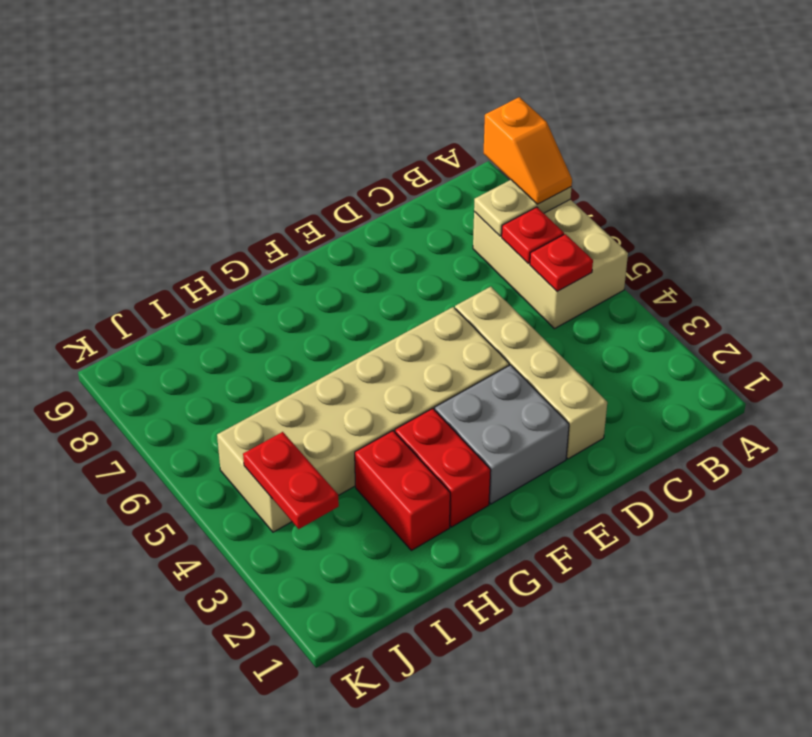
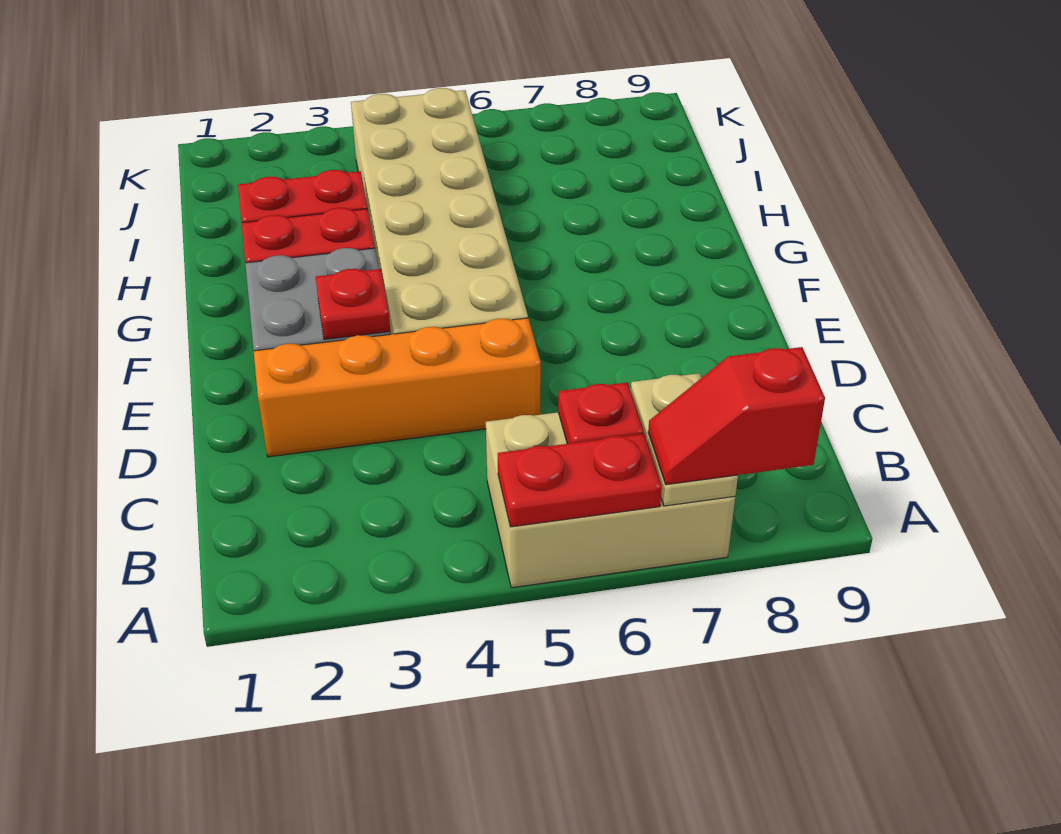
orange 1x2 slope [483,97,572,204] -> red 1x2 slope [648,347,825,485]
red 1x1 plate [530,234,593,292] -> red 1x1 plate moved to [316,269,390,339]
tan 1x4 brick [455,287,607,459] -> orange 1x4 brick [254,318,541,457]
red 1x2 plate [243,432,339,529] -> red 1x2 plate moved to [498,434,662,527]

